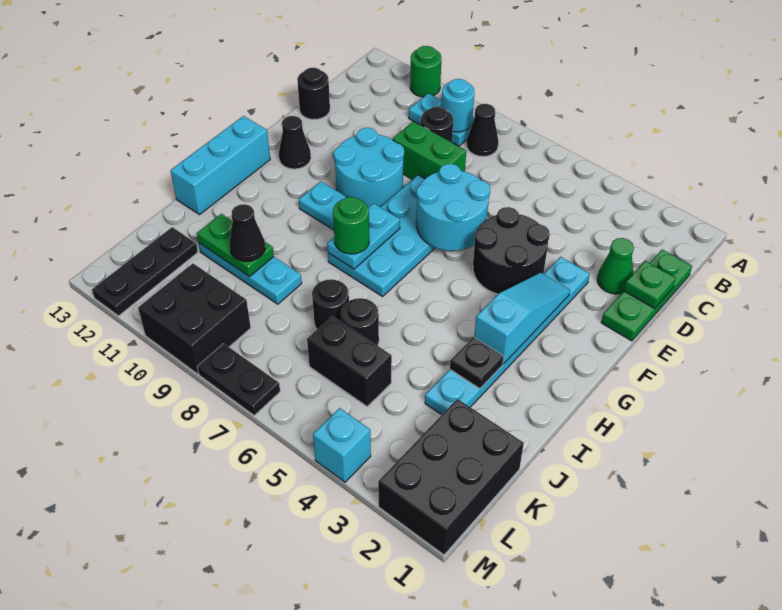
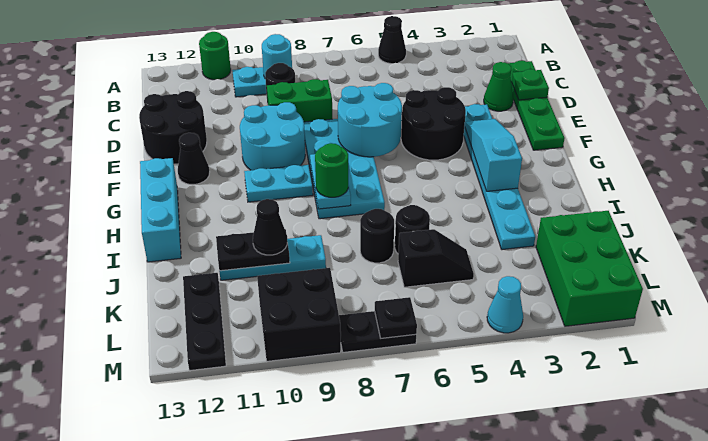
black 1x1 cone [467,104,499,156] -> black 1x1 cone moved to [378,16,406,64]
green 1x3 plate [601,250,692,341] -> green 1x4 plate [508,61,565,150]
black 1x1 round brick [297,68,330,120] -> black 2x2 round brick [139,91,207,164]
black 1x1 plate [450,337,504,389] -> black 1x1 plate moved to [375,297,417,338]
green 1x2 plate [197,214,274,277] -> black 1x2 plate [216,229,290,271]
black 2x3 brick [378,399,524,555] -> green 2x3 brick [536,211,643,326]
black 1x2 brick [307,316,392,406] -> black 1x2 slope [398,229,474,287]
cyan 1x1 brick [313,408,371,482] -> cyan 1x1 cone [487,276,523,333]

